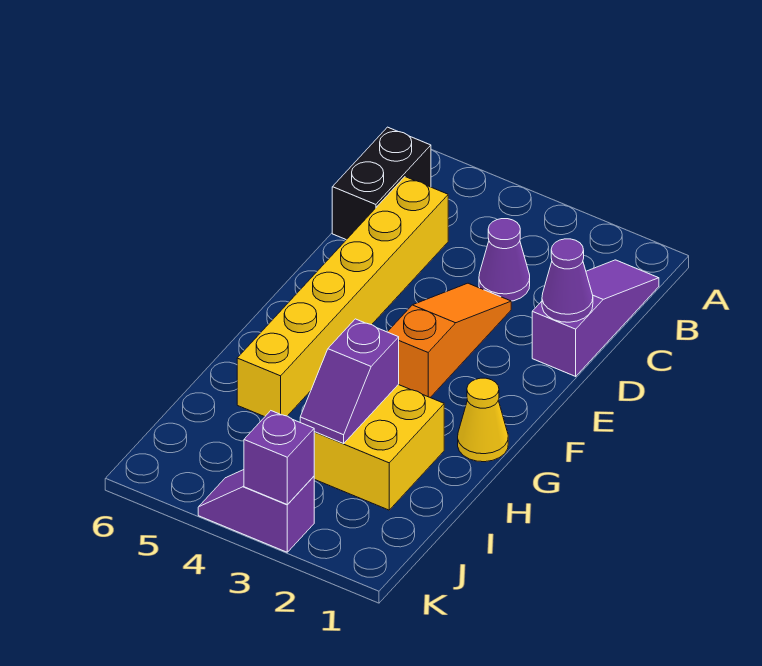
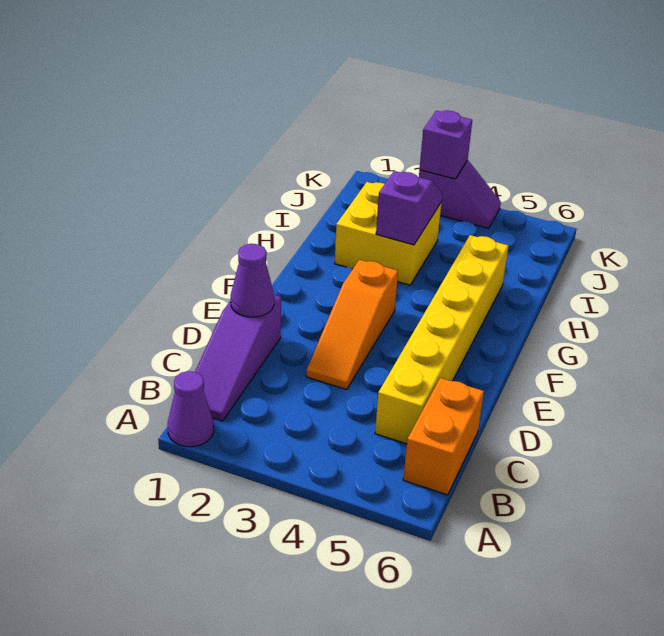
black 1x2 brick [332,127,431,240] -> orange 1x2 brick [403,378,484,495]
purple 1x1 cone [479,219,530,301] -> purple 1x1 cone moved to [168,371,214,447]
yellow 1x1 cone [458,378,508,462] -> none

